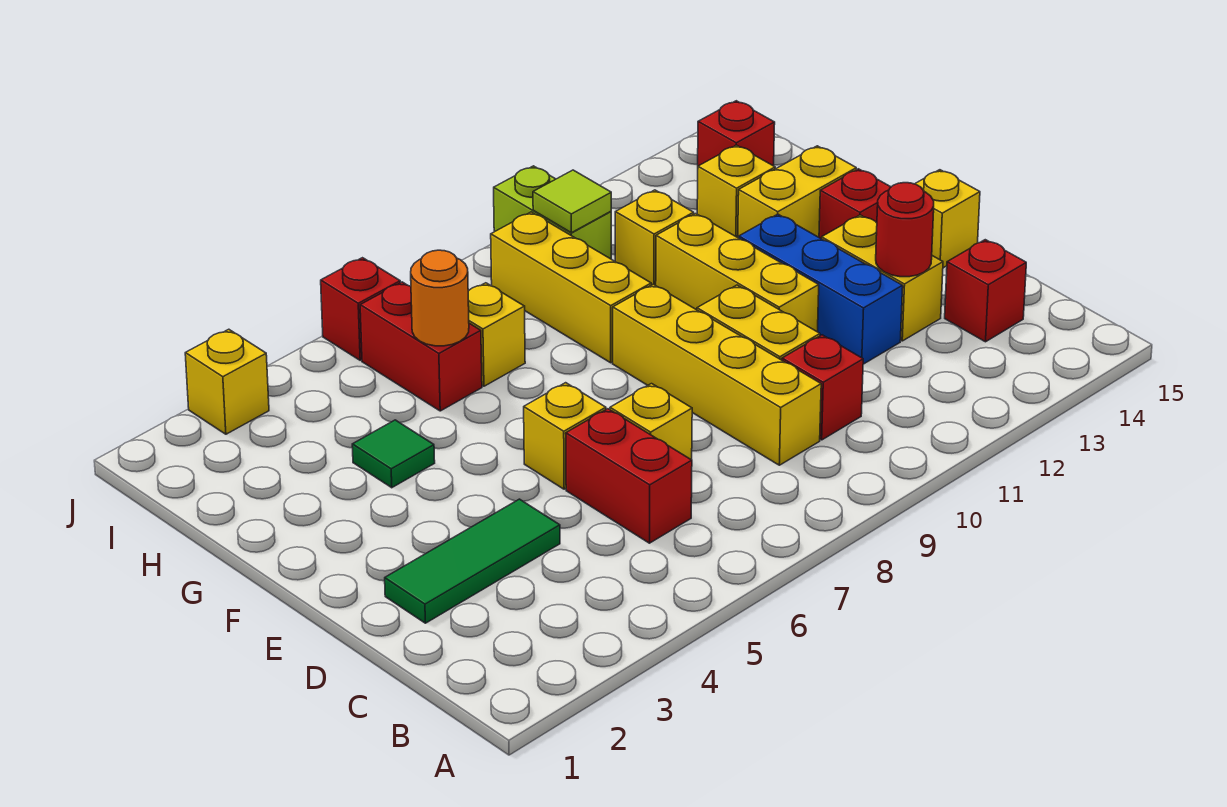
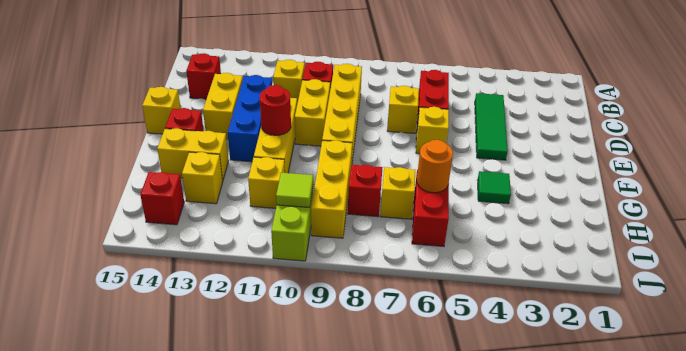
green 1x3 tile [385,499,560,623] -> green 1x3 tile turned to [475,93,508,160]
red 1x1 round brick [876,183,934,277] -> red 1x1 round brick moved to [260,85,291,136]
yellow 1x1 brick [185,329,269,434] -> yellow 1x1 brick moved to [273,60,305,103]
red 1x1 brick [321,258,400,360] -> red 1x1 brick moved to [348,165,383,217]

